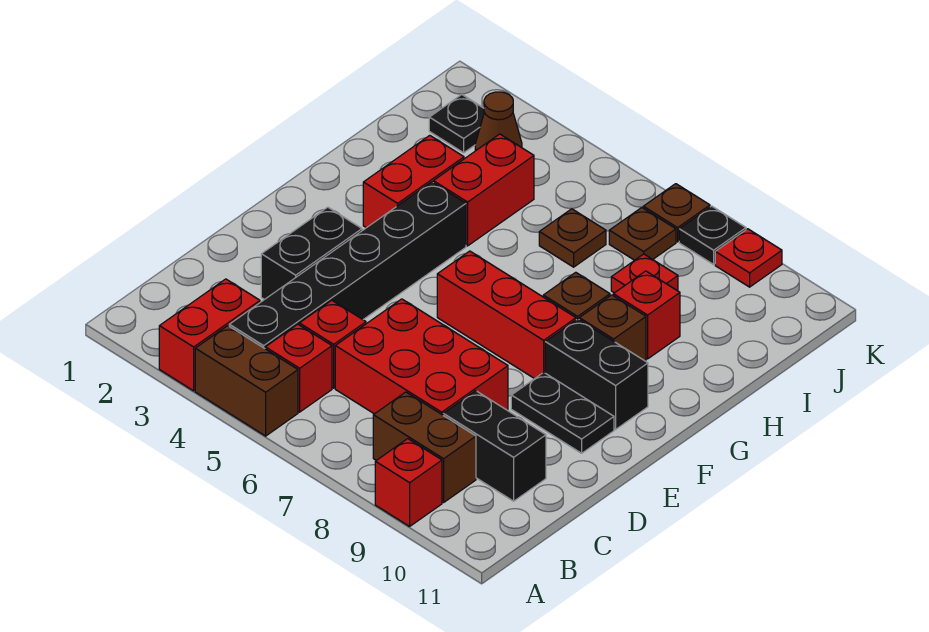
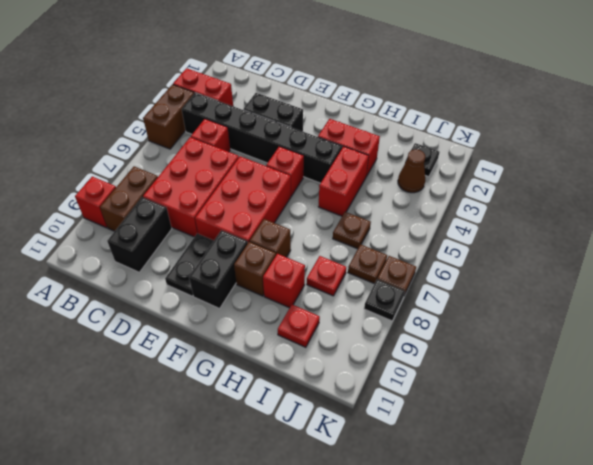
red 1x1 brick [265,324,332,412] -> red 1x1 brick moved to [266,147,304,196]
red 1x3 brick [437,251,576,379] -> red 2x3 brick [195,156,291,242]
red 1x2 brick [433,134,534,246] -> red 1x2 brick turned to [319,147,369,216]
red 1x1 plate [715,229,782,287] -> red 1x1 plate moved to [278,305,320,347]

